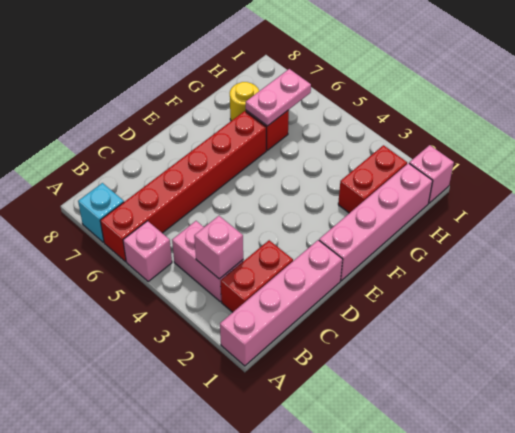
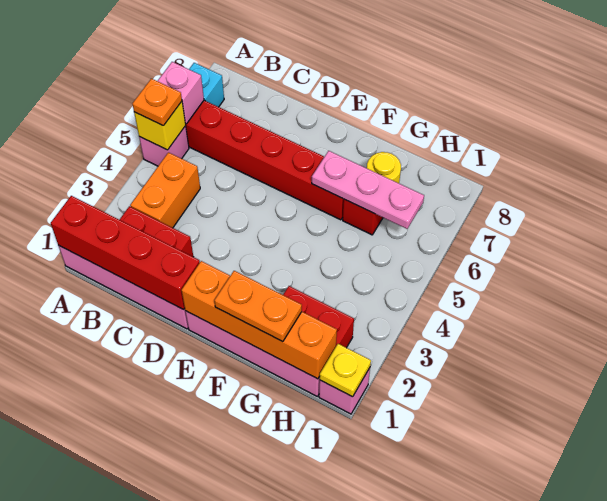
none -> red 1x4 brick [51,196,200,310]
none -> yellow 1x1 brick [134,102,186,150]
none -> orange 1x1 plate [133,79,182,126]
pink 1x2 brick [172,221,243,302] -> orange 1x2 brick [130,152,200,228]
pink 1x1 brick [194,216,243,279] -> pink 1x1 brick moved to [158,62,204,124]
none -> orange 1x4 brick [181,261,337,379]
none -> orange 1x2 plate [214,271,302,342]
pink 1x2 plate [246,69,311,126] -> pink 1x3 plate [312,151,424,229]
none -> yellow 1x1 plate [320,344,371,397]

